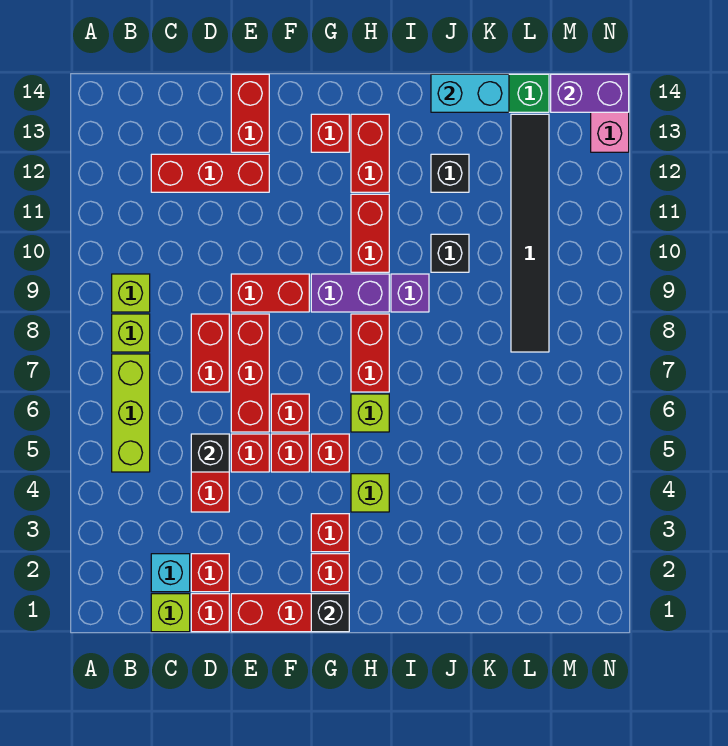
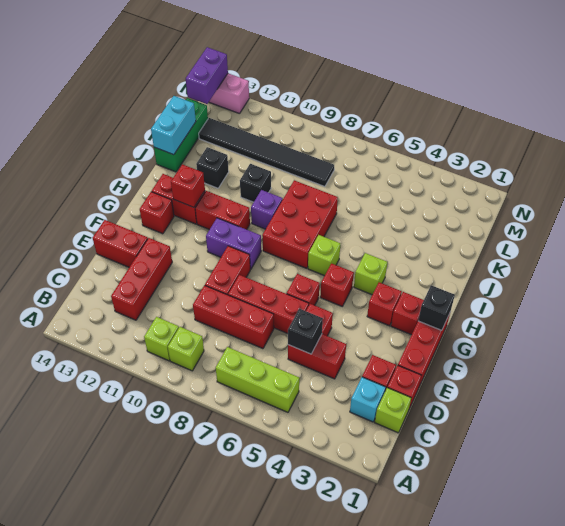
lime 1x1 brick [112,314,150,352] -> lime 1x1 brick moved to [144,317,179,361]
red 1x2 brick [191,314,229,392] -> red 1x3 brick [193,285,274,349]
red 1x1 brick [271,434,309,472] -> red 1x1 brick moved to [171,164,205,207]
purple 1x2 brick [311,274,389,312] -> purple 1x2 brick turned to [206,218,261,269]
red 1x2 brick [351,314,389,392] -> red 2x3 brick [262,180,338,268]

